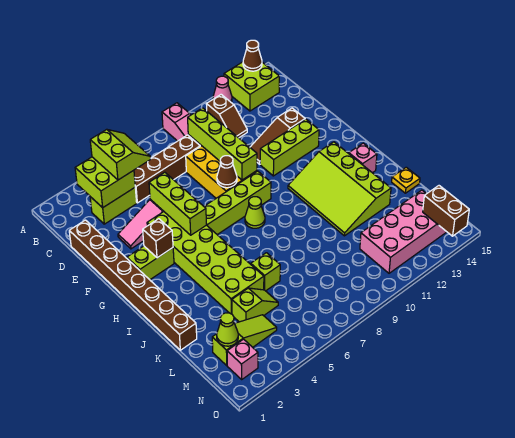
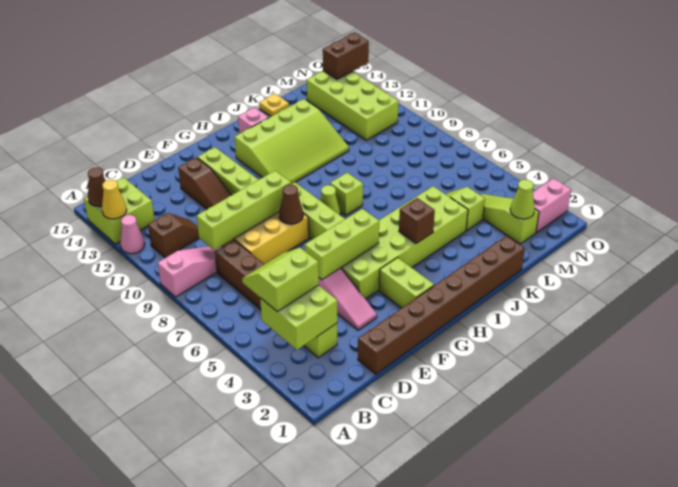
none -> yellow 1x1 cone [102,180,127,219]
brown 1x1 brick [143,219,173,258] -> brown 1x1 brick moved to [399,198,435,244]
lime 1x1 brick [251,253,280,291] -> lime 1x1 brick moved to [330,172,363,215]
pink 2x4 brick [360,190,446,273] -> lime 2x4 brick [307,71,399,140]
pink 1x1 brick [227,339,258,379] -> pink 1x2 brick [533,178,571,233]

